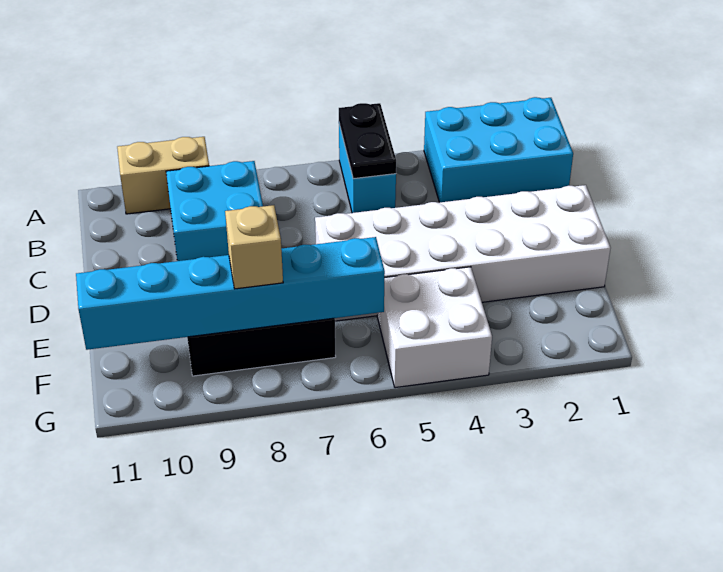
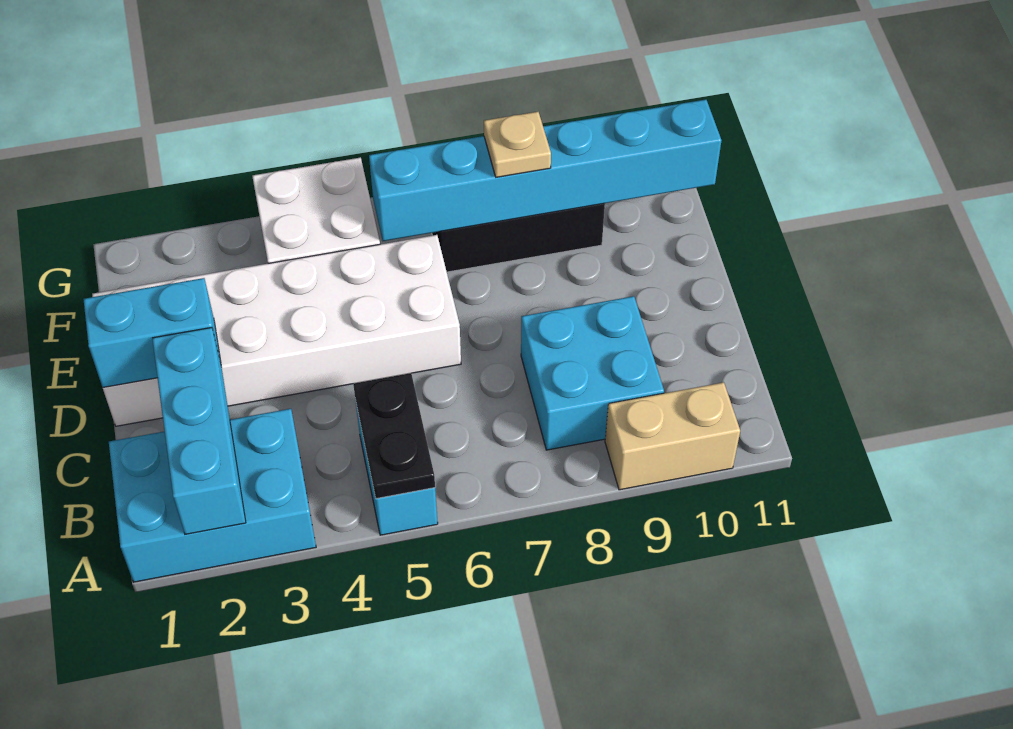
none -> cyan 1x3 brick [152,328,246,534]
none -> cyan 1x2 brick [83,278,221,388]
tan 1x1 brick [225,205,283,289] -> tan 1x1 plate [484,112,551,177]

